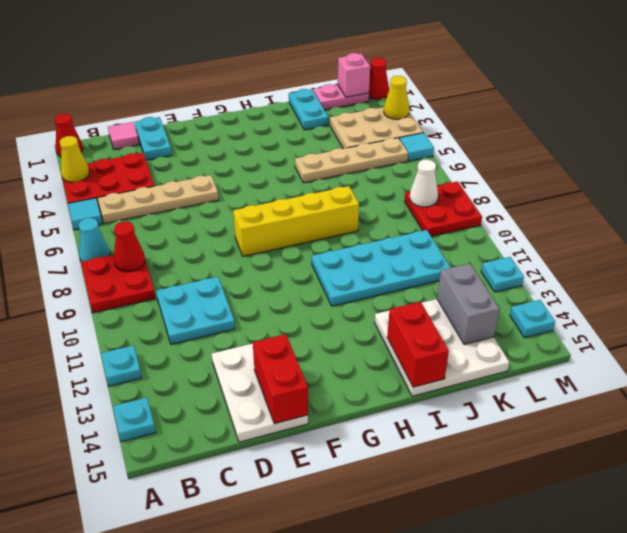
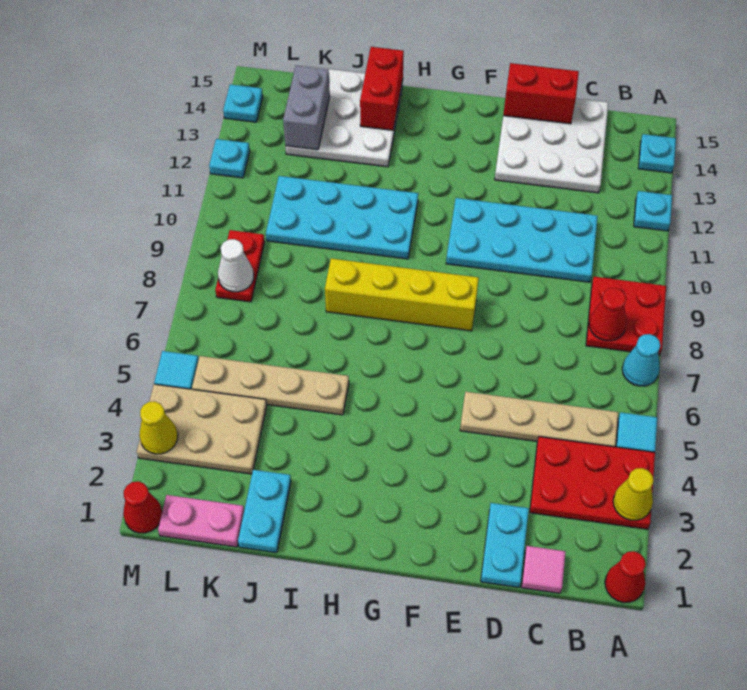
cyan 2x2 plate [156,277,235,344] -> cyan 2x4 plate [446,198,598,282]
white 2x3 plate [212,344,308,442] -> white 3x3 plate [495,98,608,193]
red 1x2 brick [253,334,308,424] -> red 1x2 brick turned to [503,63,579,124]
pink 1x1 brick [338,53,370,97] -> none
red 2x2 plate [405,182,482,236] -> red 1x2 plate [215,230,265,302]

